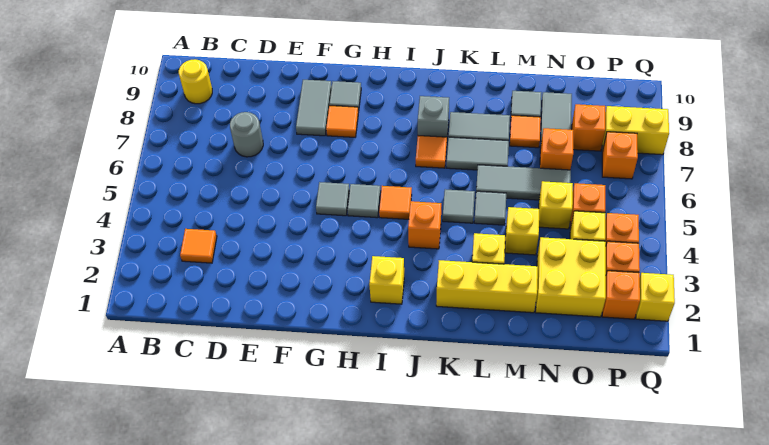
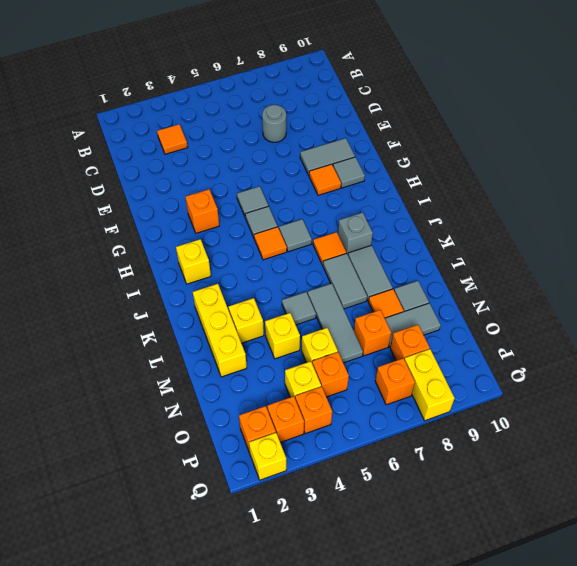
yellow 1x1 round brick [179,59,212,104] -> none
orange 1x1 brick [408,201,441,249] -> orange 1x1 brick moved to [186,189,219,233]
grey 1x1 tile [443,189,475,223] -> grey 1x1 tile moved to [279,219,312,252]
yellow 2x2 brick [536,237,606,317] -> none

